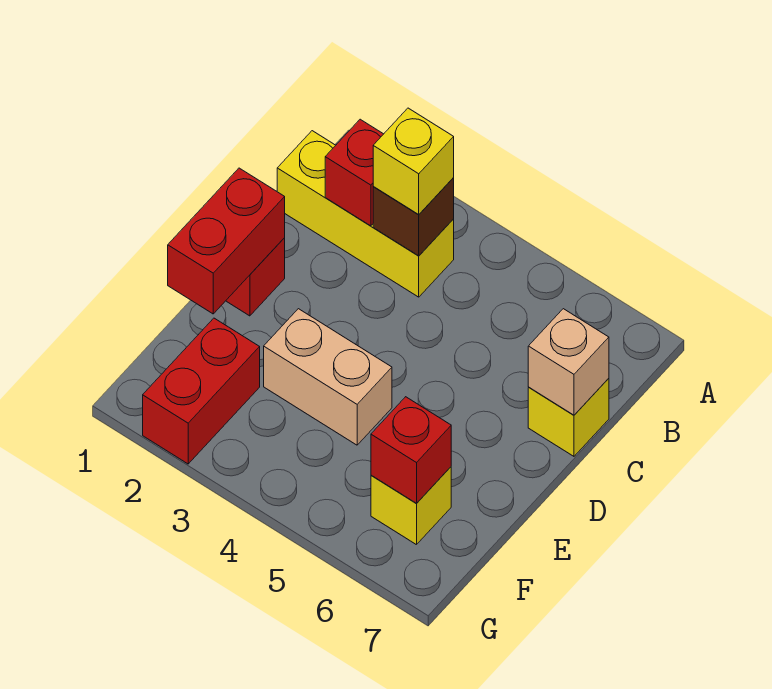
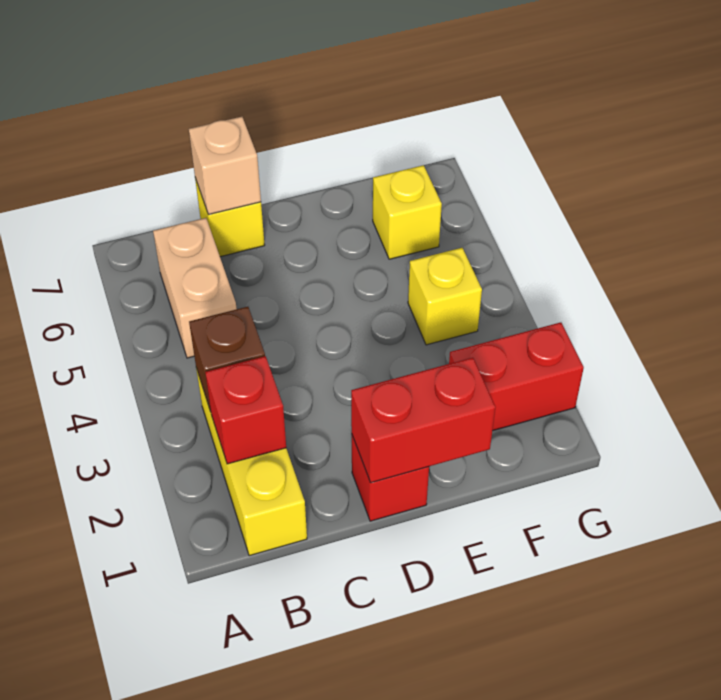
yellow 1x1 brick [373,108,454,215] -> yellow 1x1 brick moved to [408,248,482,345]
tan 1x2 brick [264,309,392,445] -> tan 1x2 brick moved to [153,218,237,358]
red 1x1 brick [371,397,451,504] -> none

